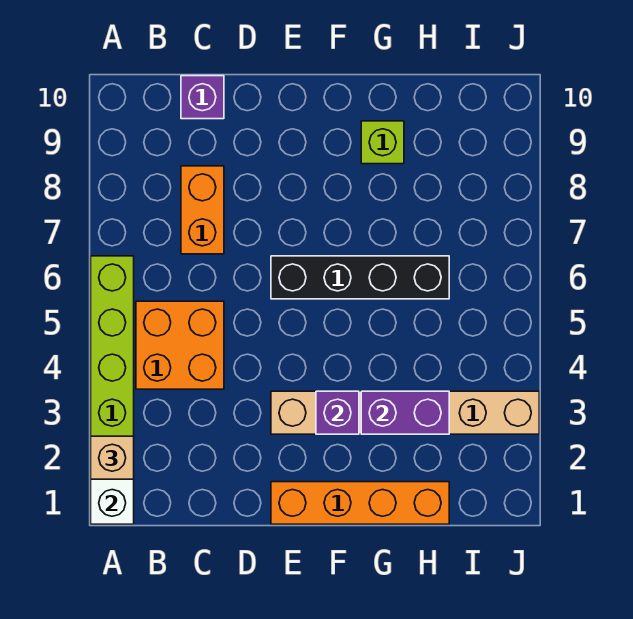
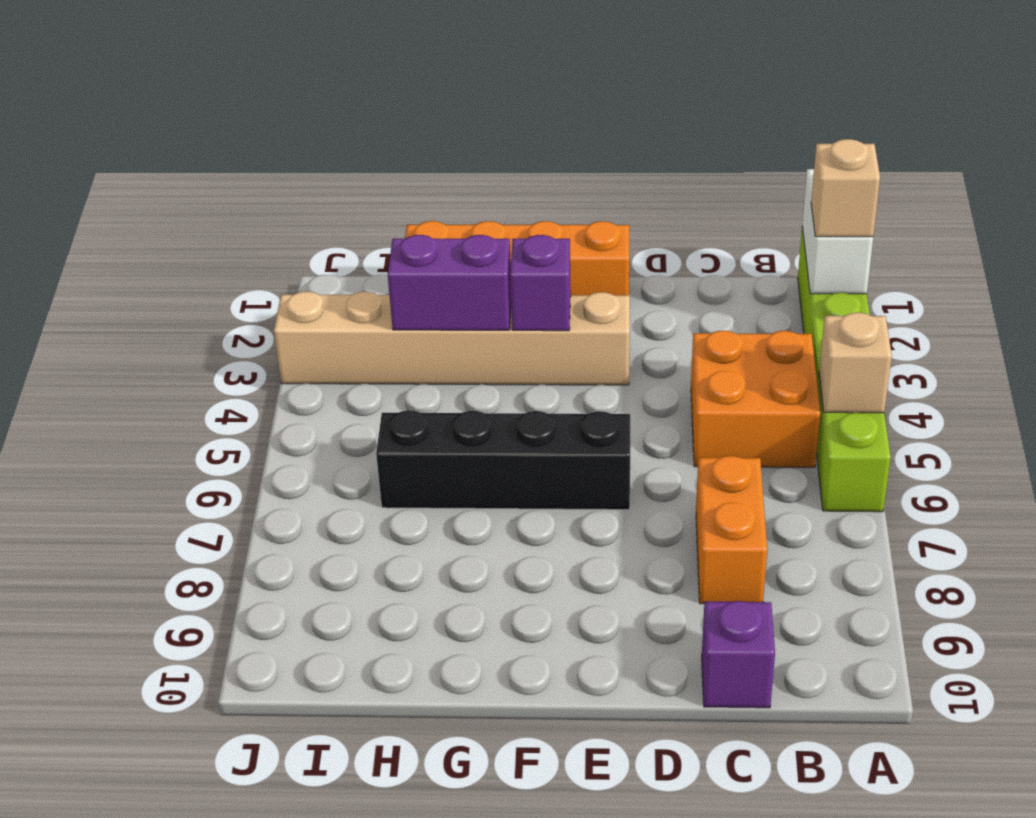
none -> tan 1x1 brick [819,313,892,413]
lime 1x1 brick [361,121,404,164] -> none

